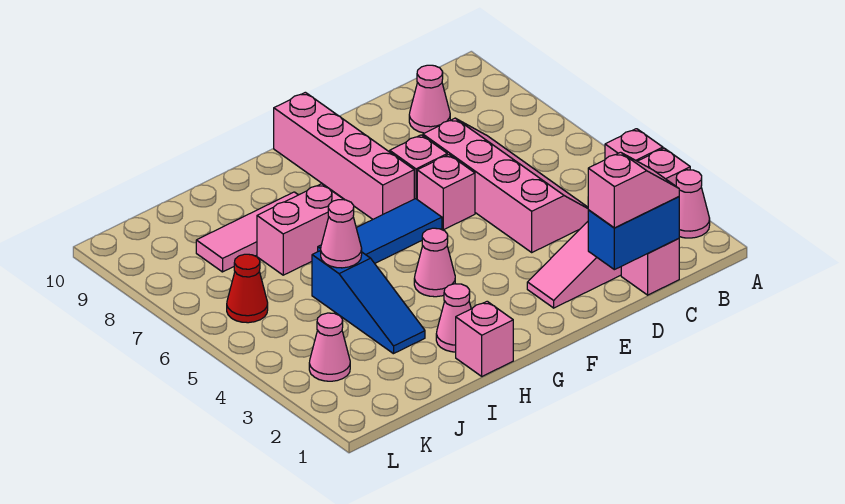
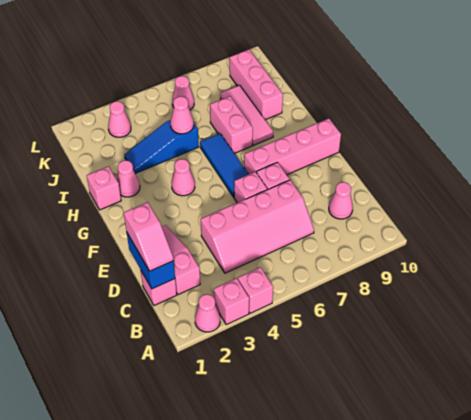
none -> pink 1x3 brick [230,50,283,120]
red 1x1 cone [227,254,268,323] -> pink 1x1 cone [172,76,194,110]

